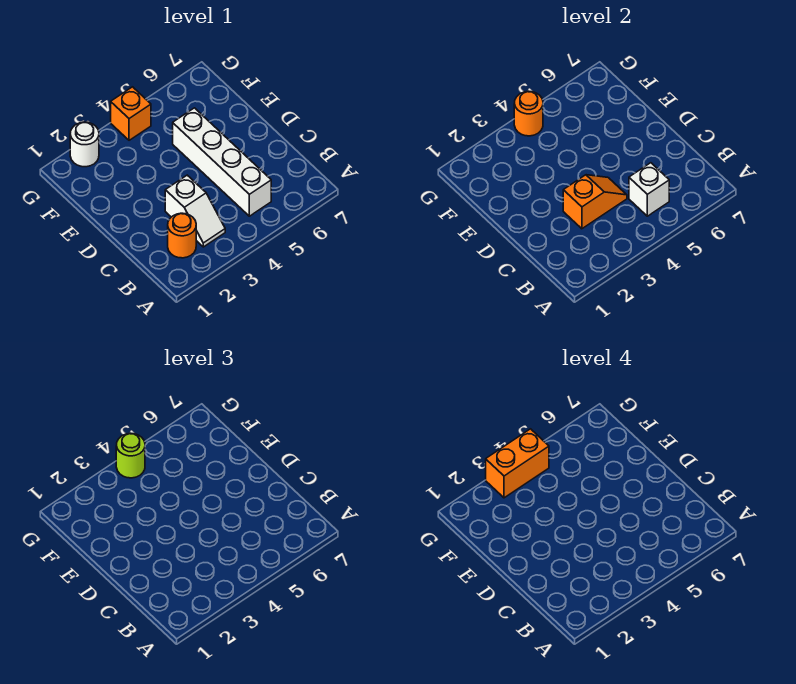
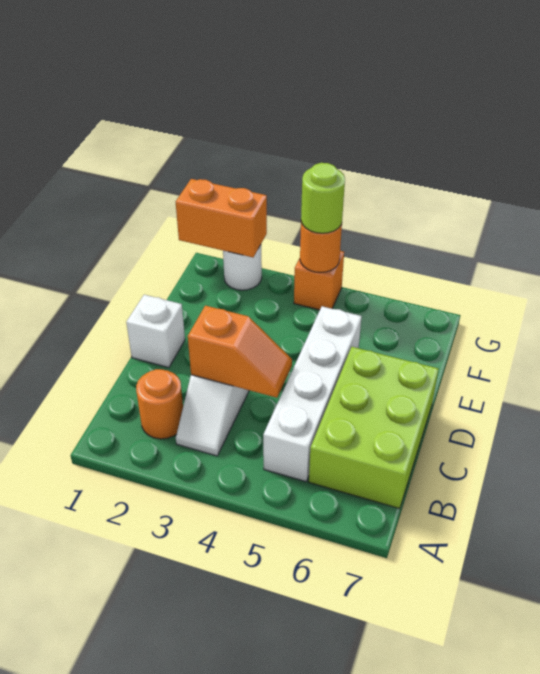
white 1x1 brick [629,163,669,216] -> white 1x1 brick moved to [126,295,185,368]
none -> lime 2x3 brick [309,347,439,509]
orange 1x2 brick [486,429,549,498] -> orange 1x2 brick moved to [176,179,267,257]

